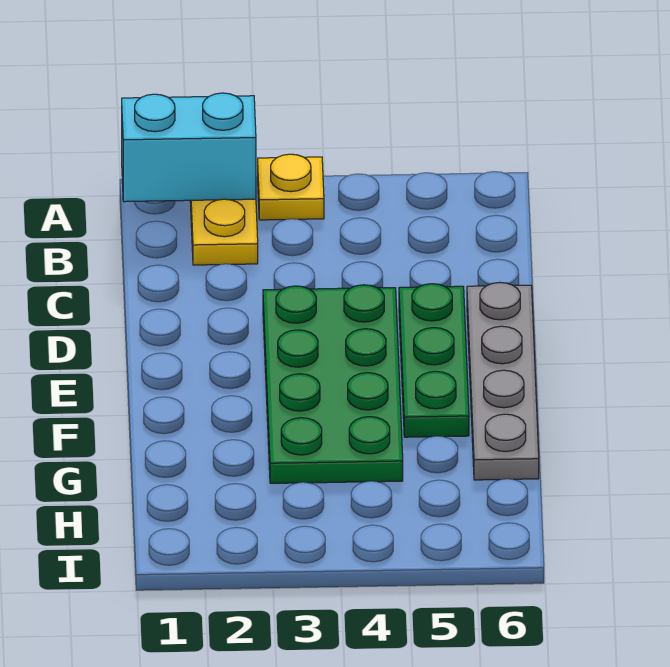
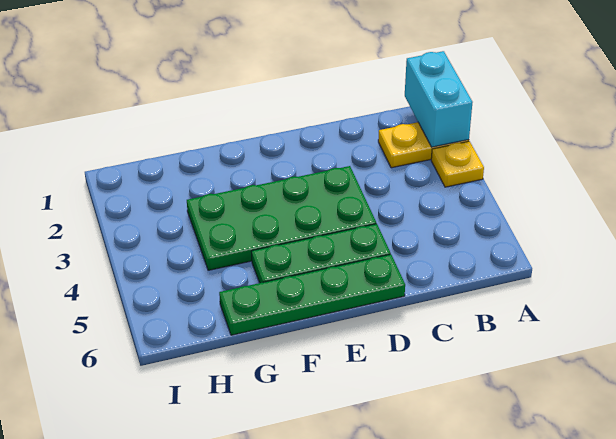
grey 1x4 plate [467,282,539,480] -> green 1x4 plate [219,254,405,335]

